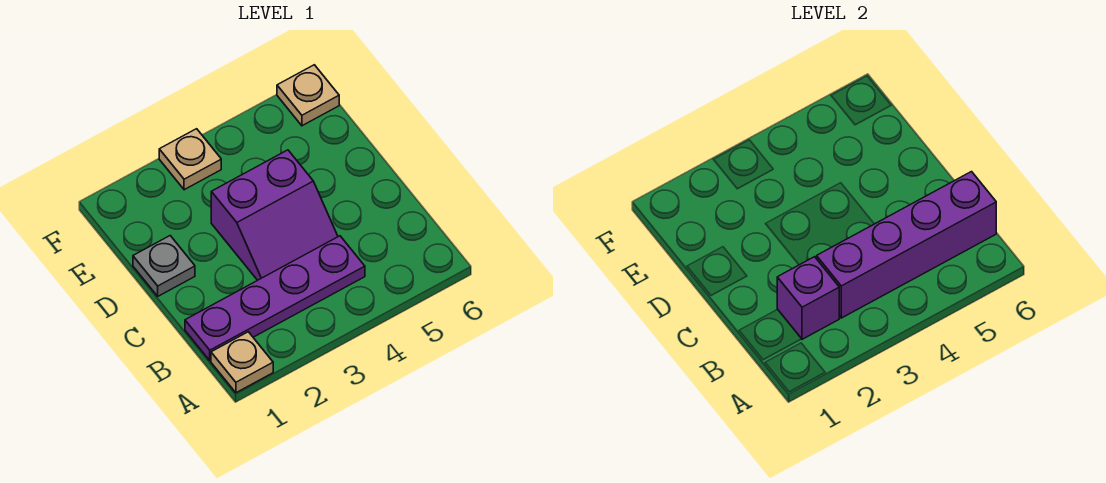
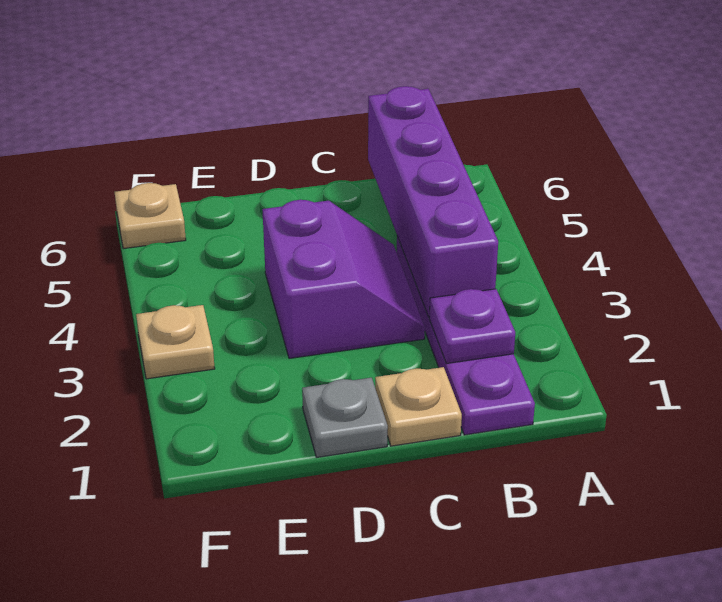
tan 1x1 plate [211,332,273,393] -> tan 1x1 plate moved to [375,367,462,446]
purple 1x1 brick [777,257,839,339] -> purple 1x1 plate [429,289,515,363]

